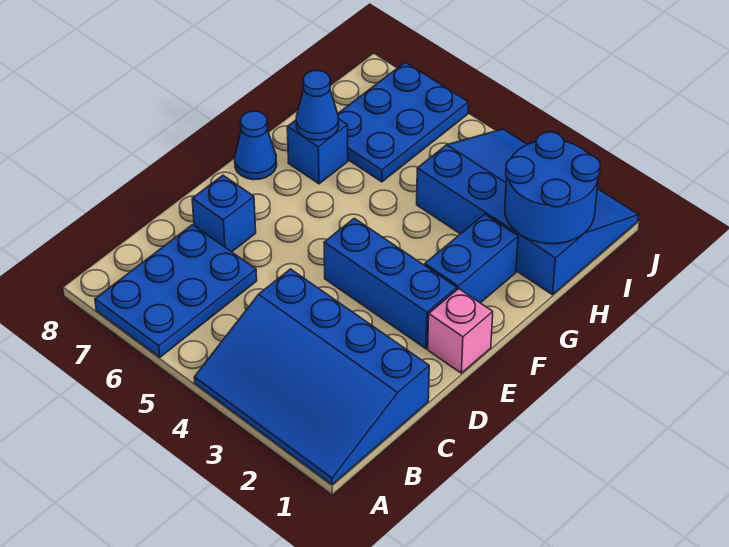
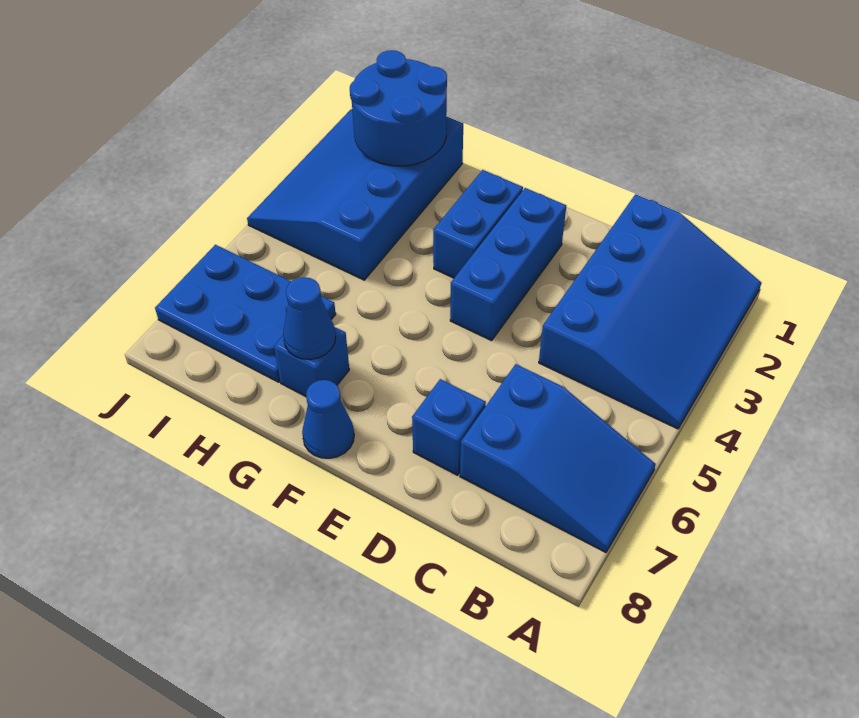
blue 2x3 plate [95,225,257,357] -> blue 2x3 slope [460,364,656,552]
pink 1x1 brick [428,289,493,373] -> none
blue 1x2 brick [425,214,518,303] -> blue 1x2 brick turned to [433,170,523,278]

